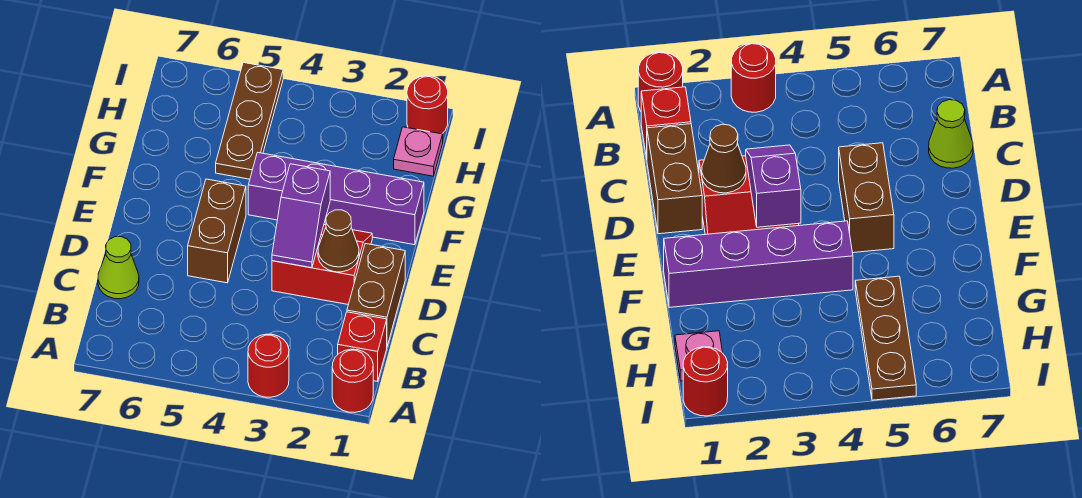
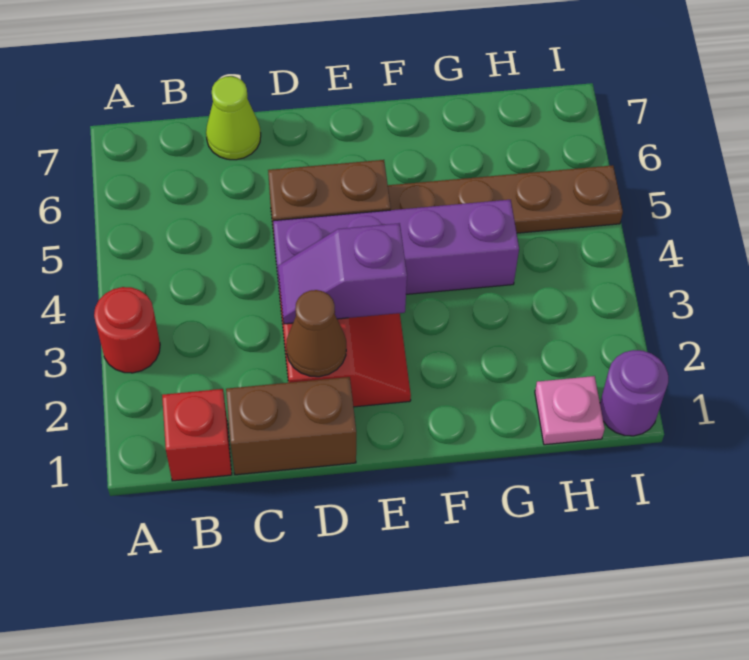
red 1x1 round brick [332,349,373,413] -> none
purple 1x4 brick [248,152,424,245] -> purple 1x4 brick turned to [273,200,519,304]
brown 1x3 plate [216,62,283,179] -> brown 1x4 plate [388,165,623,233]
red 1x1 round brick [407,76,448,134] -> purple 1x1 round brick [600,350,668,436]

